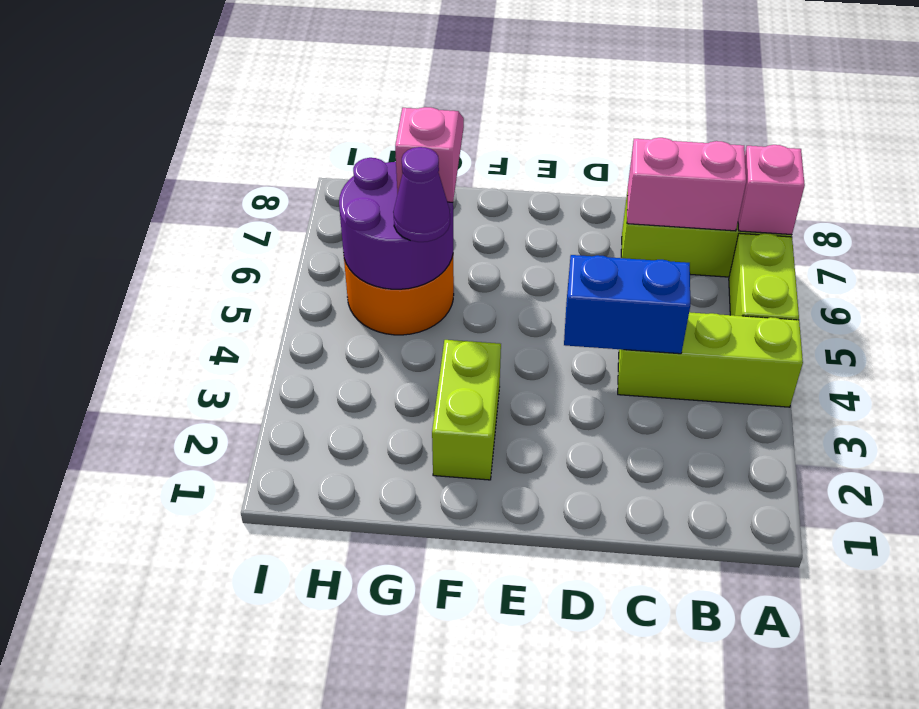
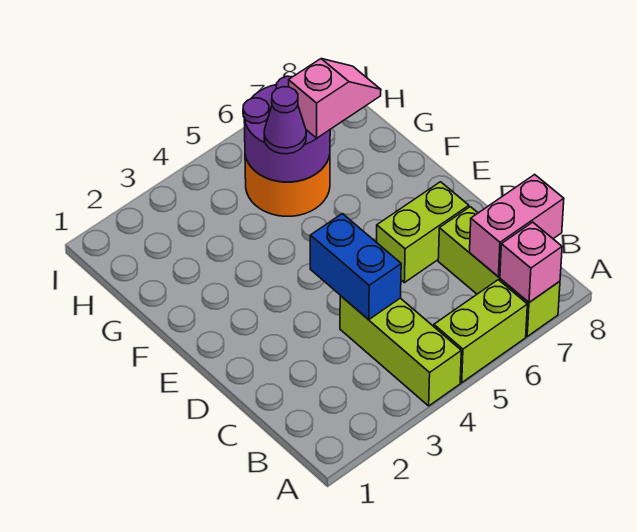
pink 1x2 brick [627,138,746,231] -> pink 1x2 brick turned to [470,174,564,277]
lime 1x2 brick [432,340,501,480] -> lime 1x2 brick moved to [377,182,469,283]

